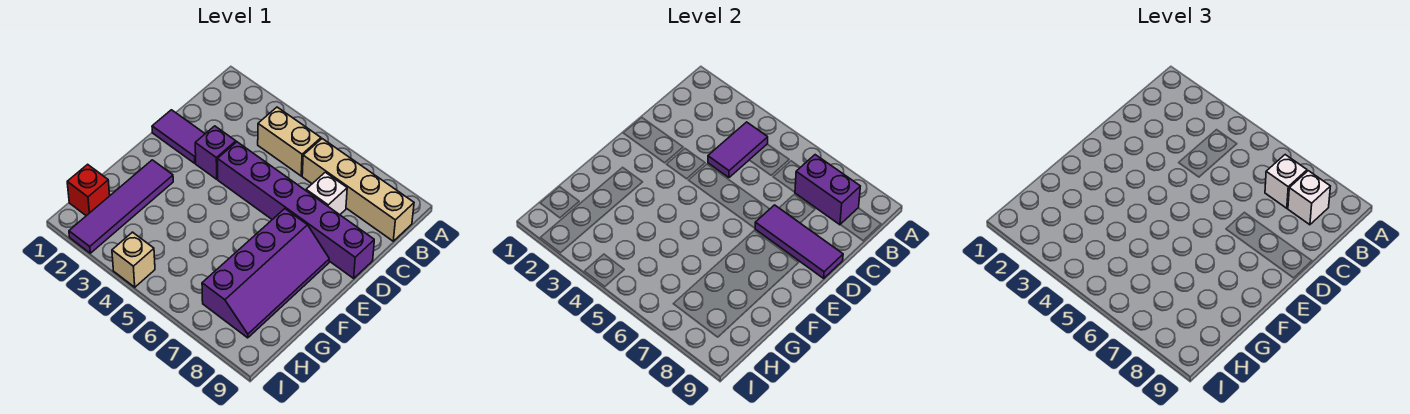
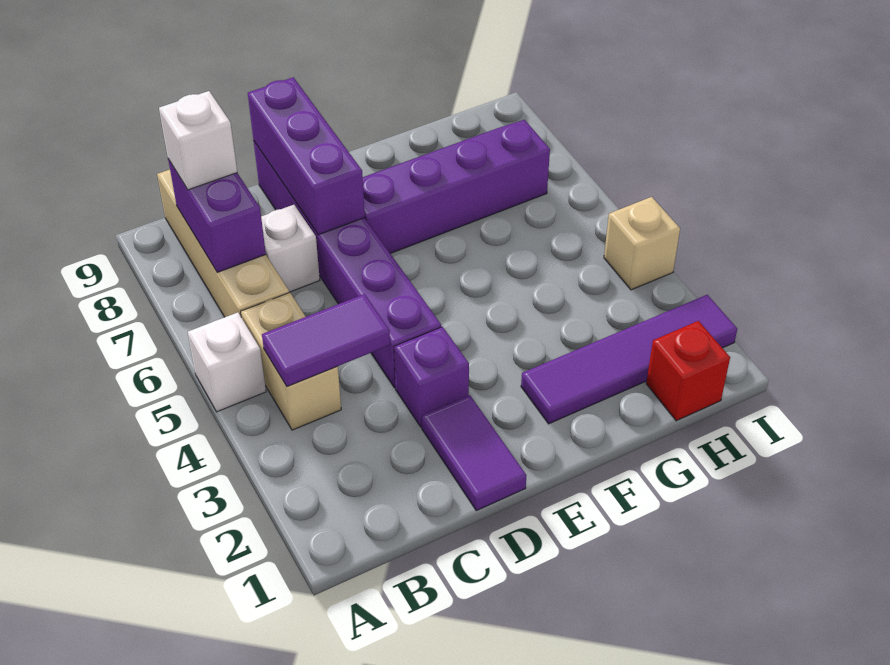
white 1x1 brick [1265,155,1307,208] -> white 1x1 brick moved to [188,312,266,412]
purple 1x3 tile [755,205,843,278] -> purple 1x3 brick [248,77,365,235]

